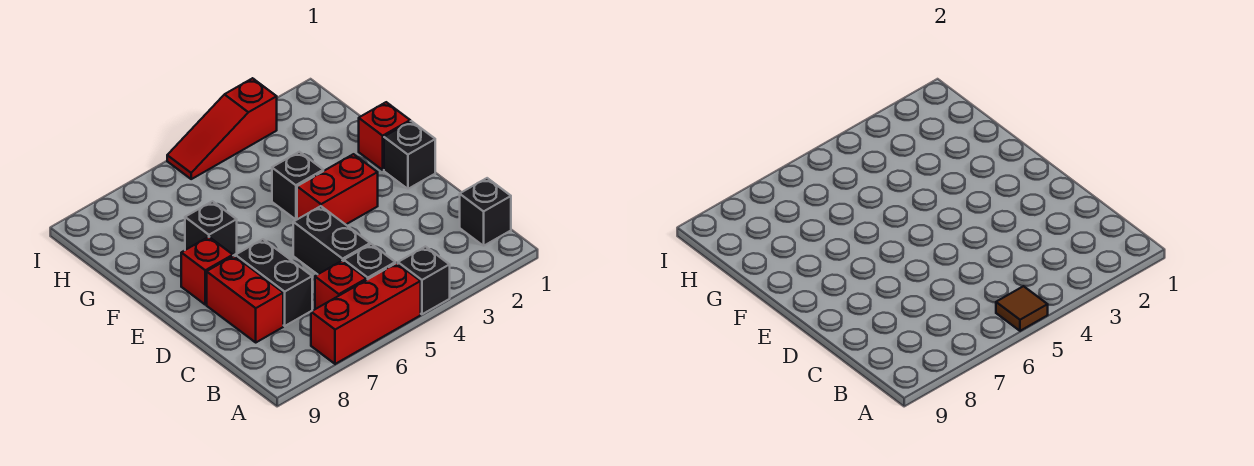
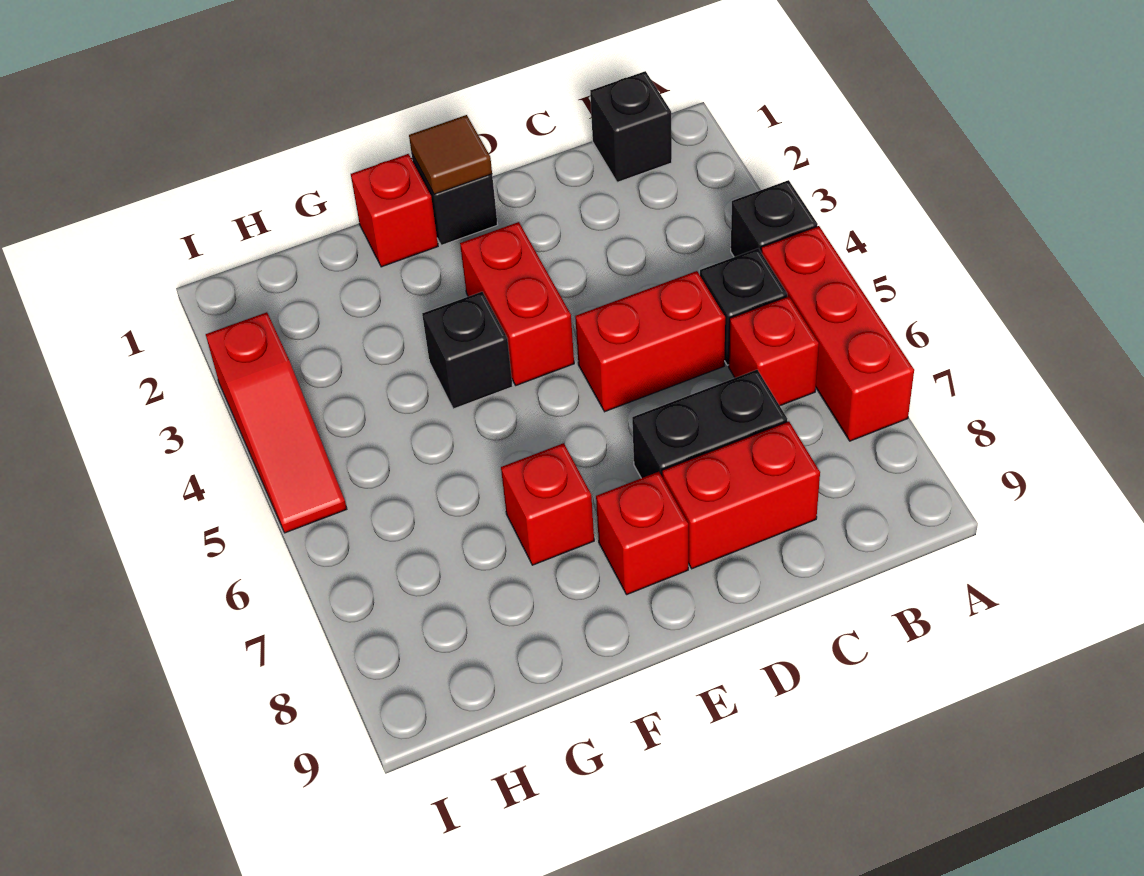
brown 1x1 tile [996,286,1048,331] -> brown 1x1 tile moved to [409,115,492,194]
black 1x2 brick [293,206,370,274] -> red 1x2 brick [575,271,725,412]
black 1x1 brick [185,201,237,255] -> red 1x1 brick [501,443,594,565]

